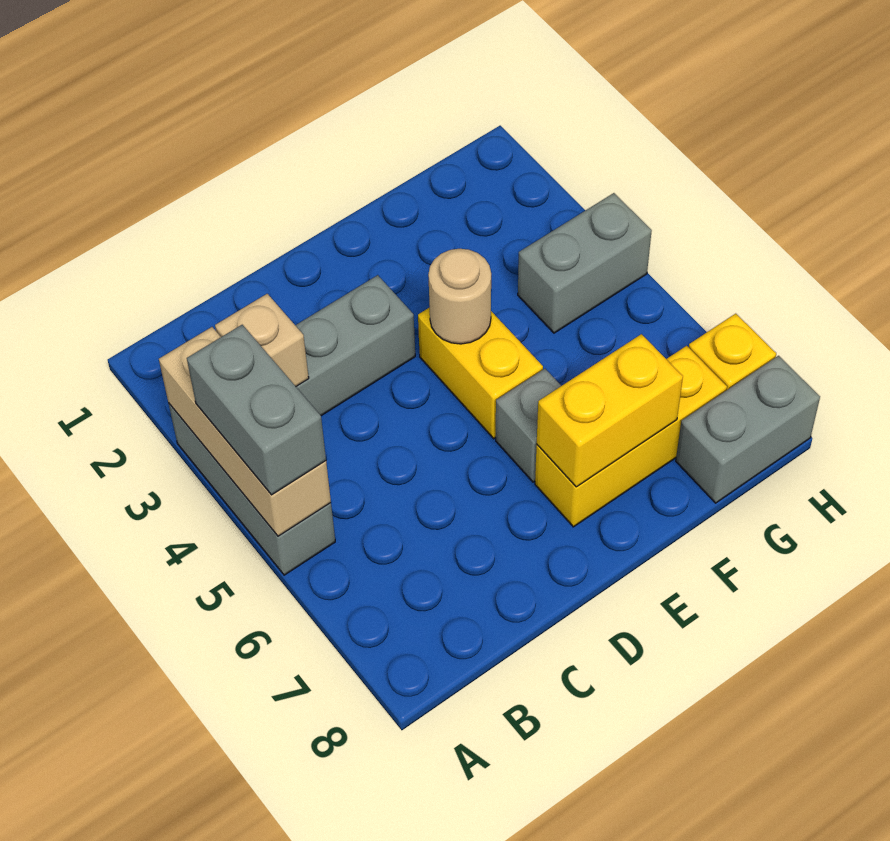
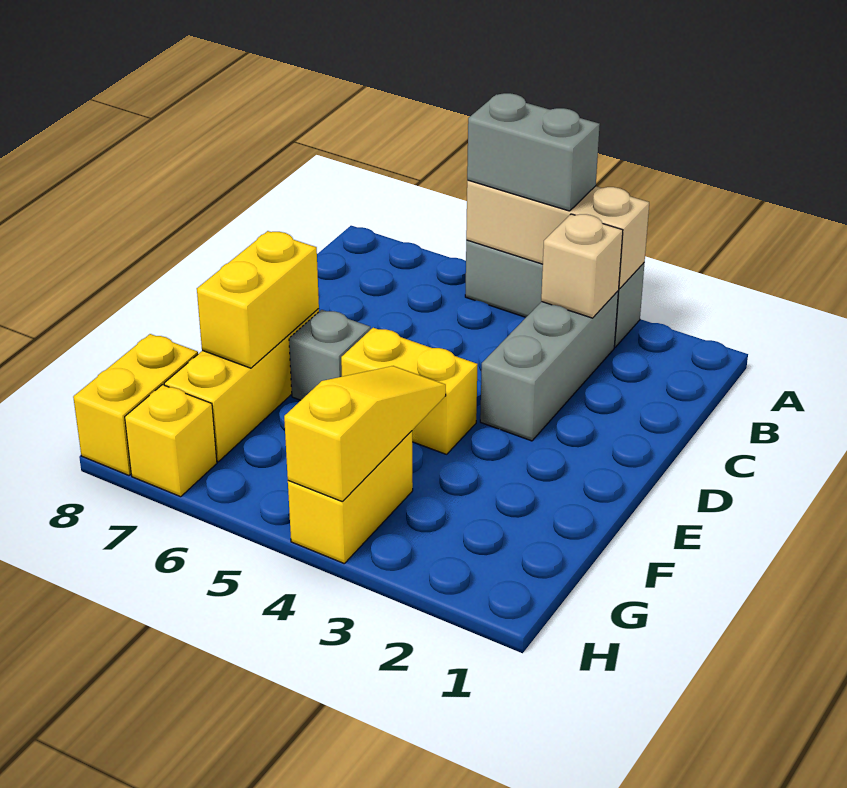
tan 1x1 round brick [428,249,491,344] -> none
none -> yellow 1x3 slope [284,366,446,501]
grey 1x2 brick [518,193,652,333] -> yellow 1x2 brick [288,431,413,563]
grey 1x2 brick [676,356,820,503] -> yellow 1x2 brick [73,334,198,475]

